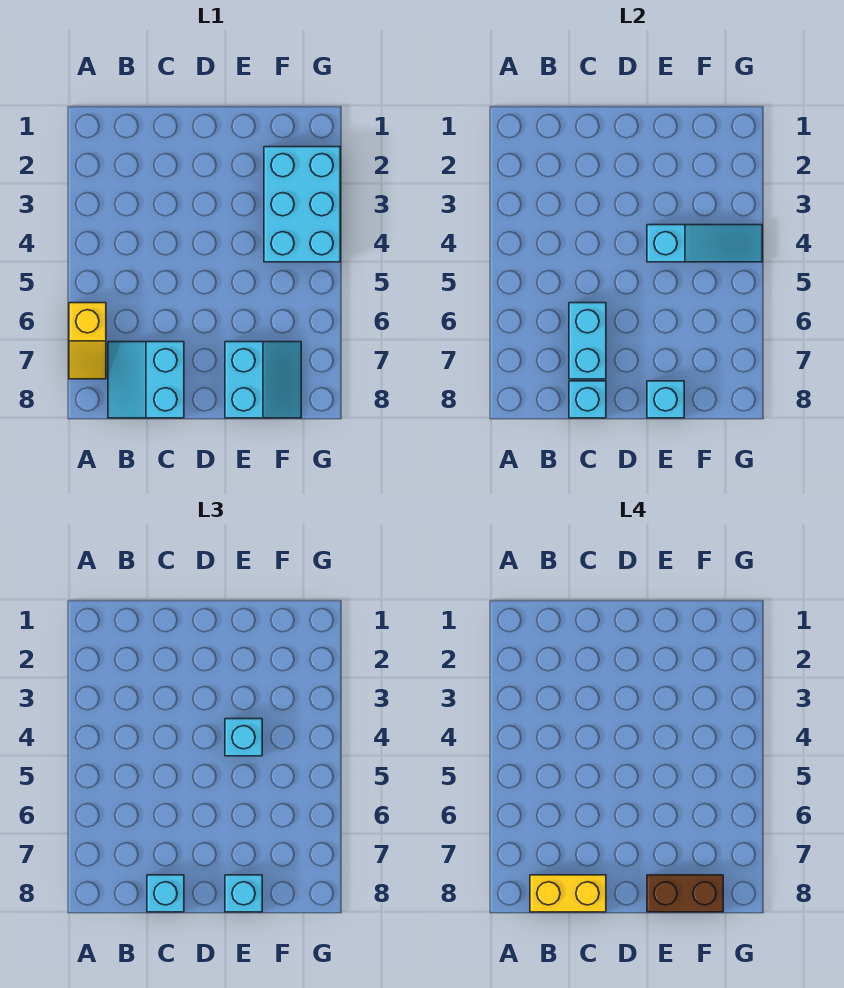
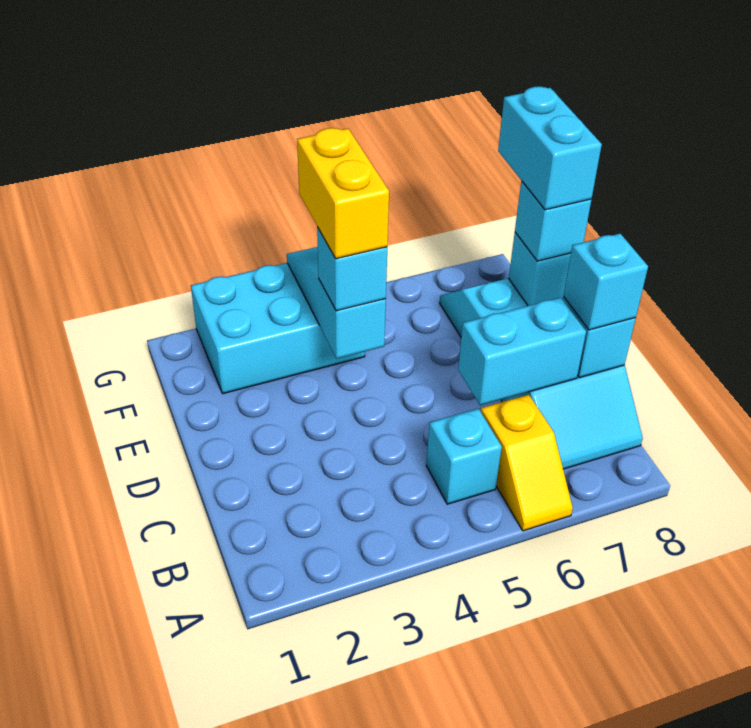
yellow 1x2 slope [69,303,106,379] -> yellow 1x2 slope turned to [481,395,573,531]
none -> cyan 1x1 brick [426,409,502,504]
yellow 1x2 brick [530,875,606,912] -> yellow 1x2 brick moved to [297,128,389,259]
brown 1x2 brick [647,875,723,912] -> cyan 1x2 brick [498,86,602,210]

